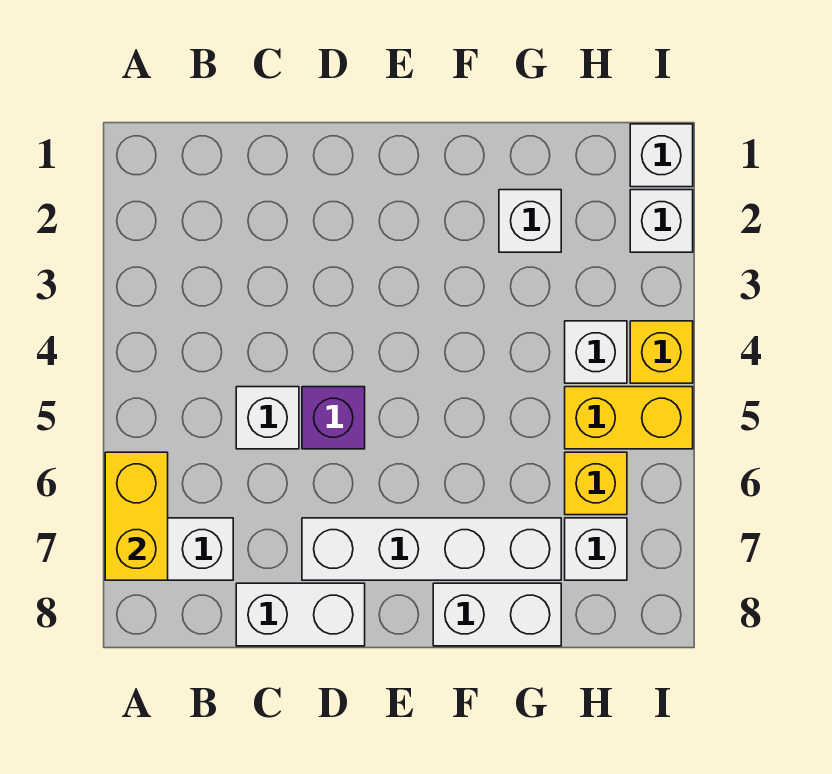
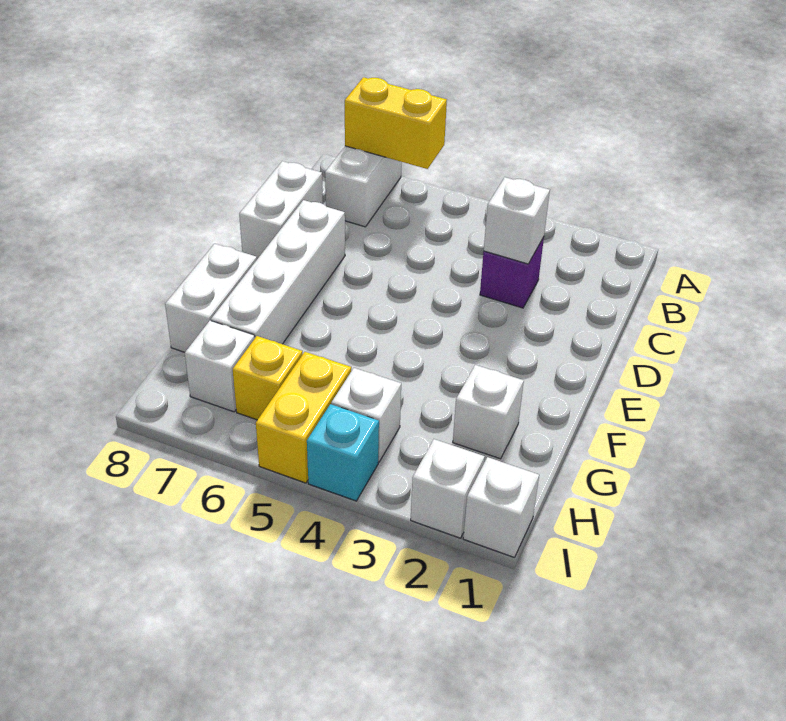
white 1x1 brick [236,387,299,449] -> white 1x1 brick moved to [484,177,550,264]
purple 1x1 brick [302,387,365,449] -> purple 1x1 brick moved to [480,237,544,308]
yellow 1x1 brick [630,321,693,383] -> cyan 1x1 brick [307,404,379,501]

